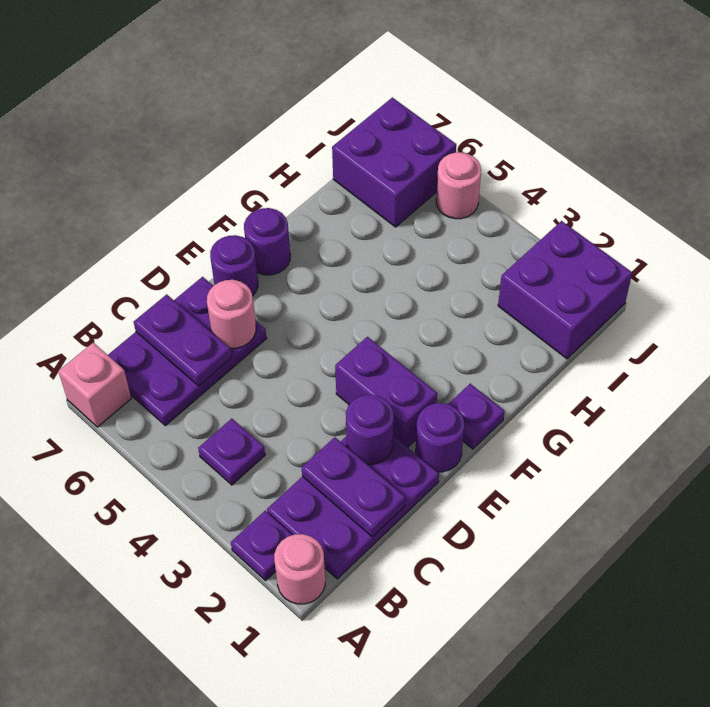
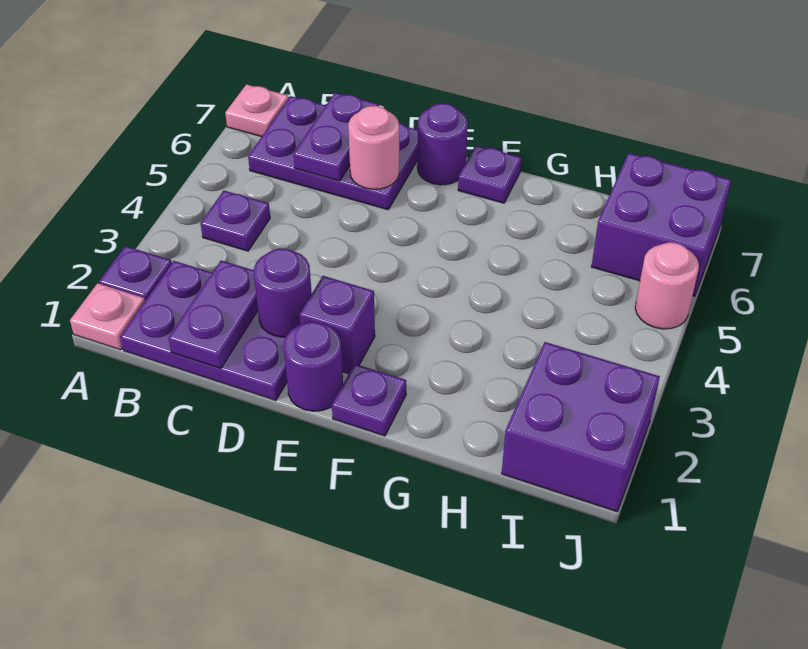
pink 1x1 round brick [274,534,325,604] -> pink 1x1 plate [70,283,145,350]
pink 1x1 brick [58,343,131,427] -> pink 1x1 plate [225,84,289,137]
purple 1x2 brick [335,337,437,447] -> purple 1x1 brick [300,276,375,374]
purple 1x1 round brick [244,208,290,275] -> purple 1x1 plate [458,145,521,203]

